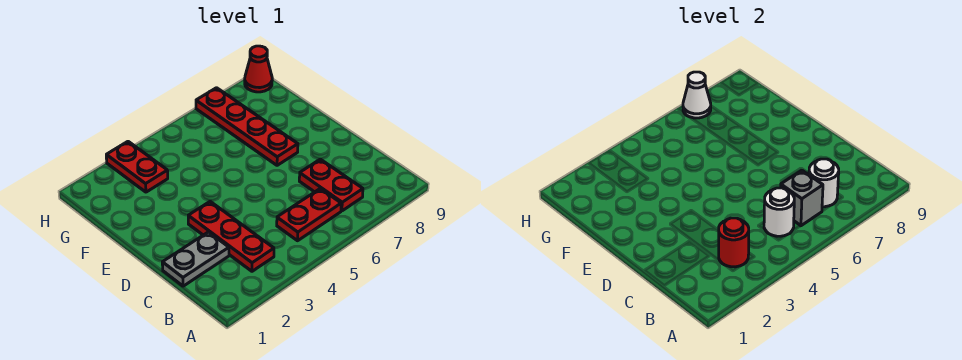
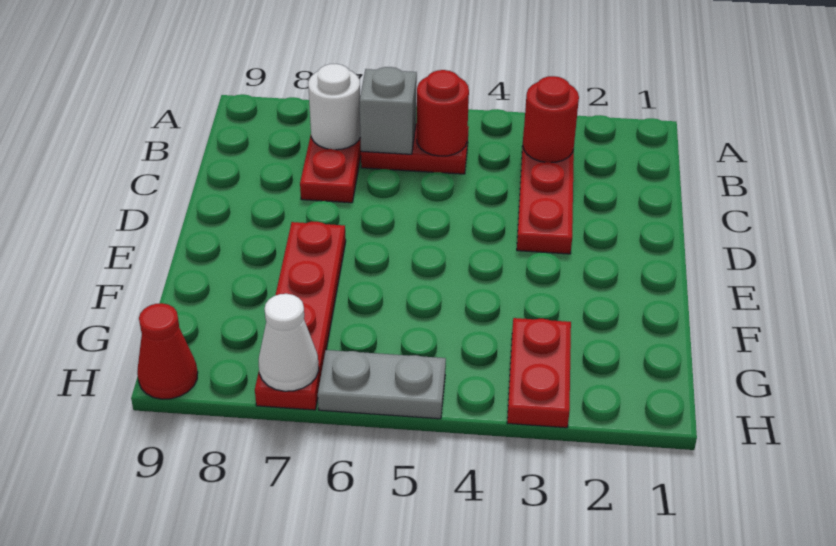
white 1x1 round brick [764,188,794,236] -> red 1x1 round brick [416,70,469,156]
grey 1x2 plate [162,232,229,286] -> grey 1x2 plate moved to [318,350,446,419]

